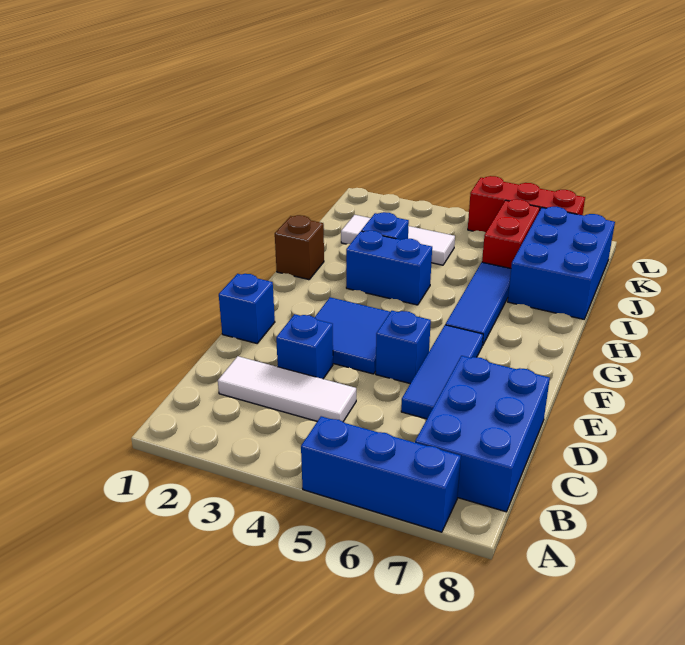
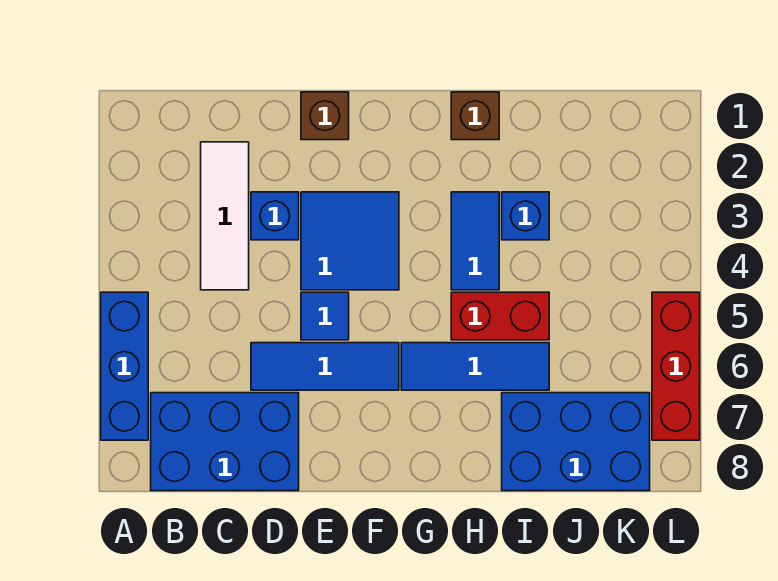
blue 1x1 brick [219,274,275,343] -> brown 1x1 brick [301,92,349,140]
blue 1x1 brick [376,311,431,384] -> blue 1x1 tile [301,292,349,340]
blue 1x2 brick [346,231,432,305] -> blue 1x2 tile [451,192,499,290]
white 1x3 tile [341,215,455,265] -> none
red 1x2 brick [482,199,540,268] -> red 1x2 brick moved to [451,292,549,340]

